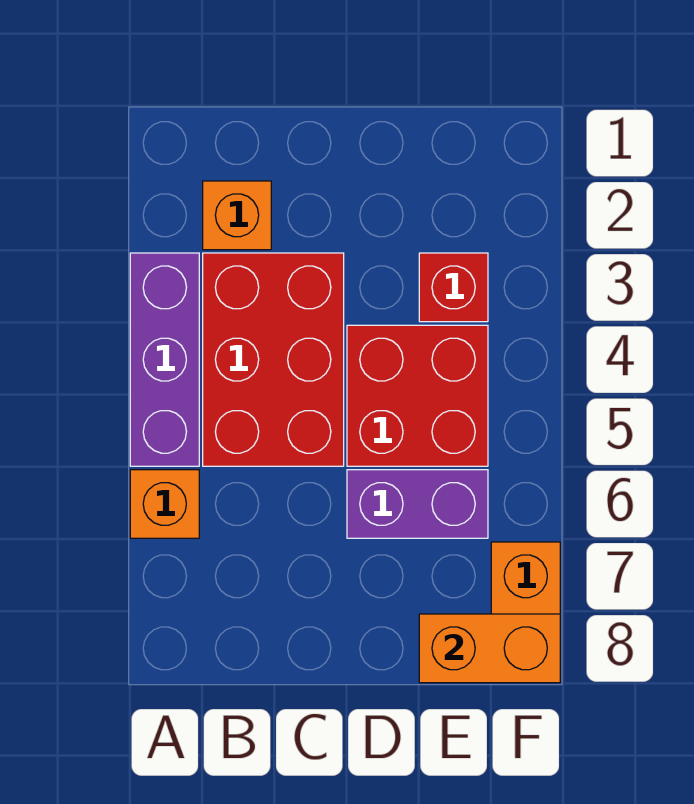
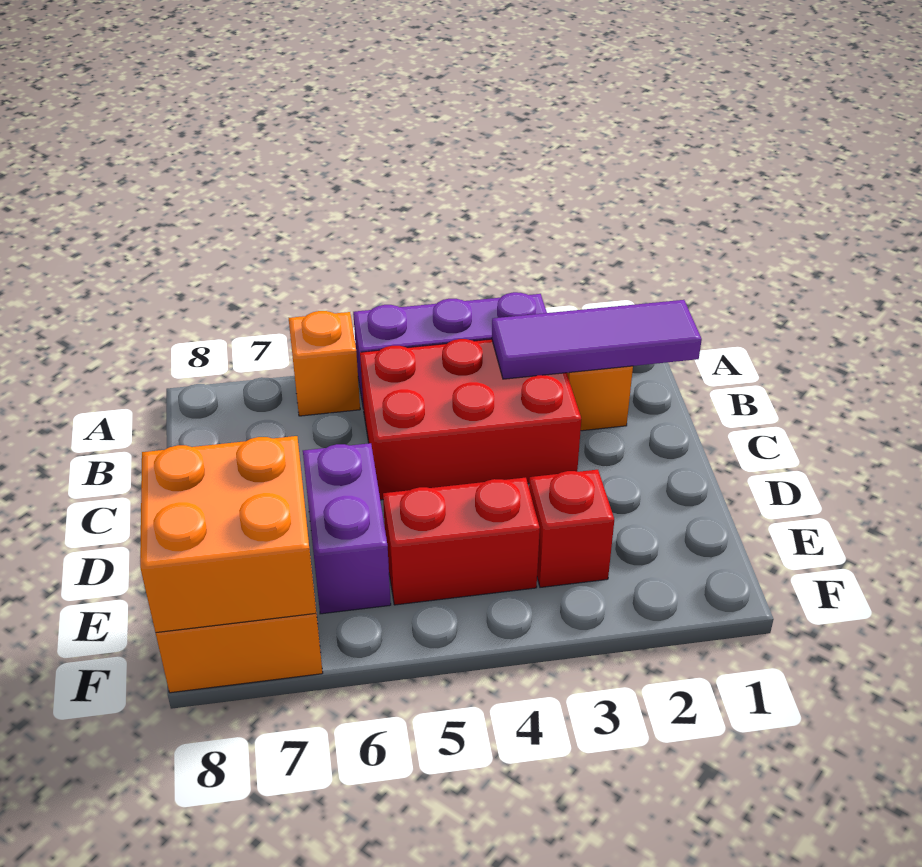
none -> purple 1x3 tile [492,300,702,379]
red 2x2 brick [347,325,488,466] -> red 1x2 brick [383,478,540,605]
orange 1x2 brick [419,614,560,683] -> orange 2x2 brick [140,436,316,633]

